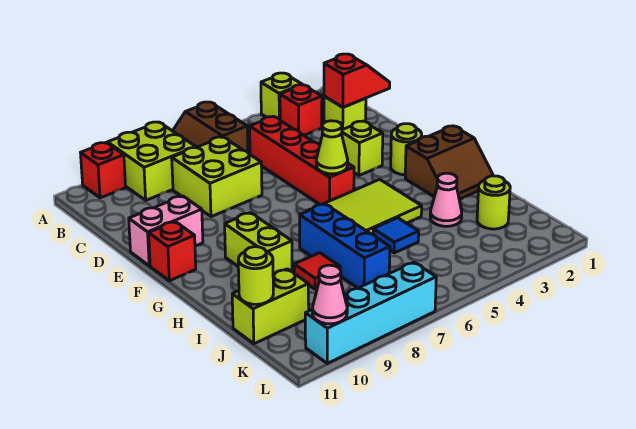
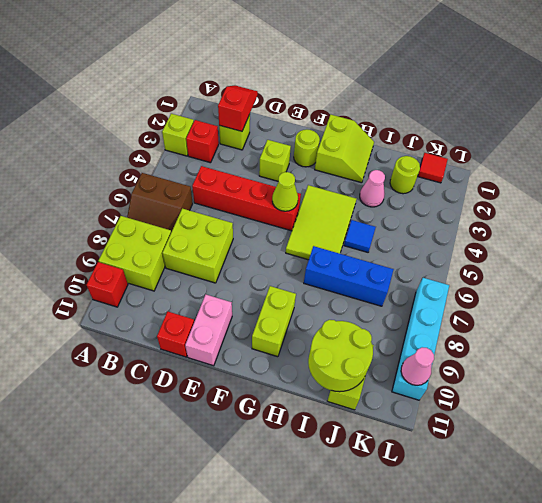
red 1x1 brick [149,222,196,281] -> red 1x1 brick moved to [157,311,194,357]
brown 2x2 slope [405,126,493,199] -> lime 2x2 slope [315,115,374,183]
lime 1x2 brick [225,213,292,275] -> lime 1x2 brick turned to [252,286,296,357]
red 1x1 tile [294,253,341,289] -> red 1x1 tile moved to [418,153,448,183]
lime 1x1 round brick [238,247,273,304] -> lime 2x2 round brick [308,320,373,392]

